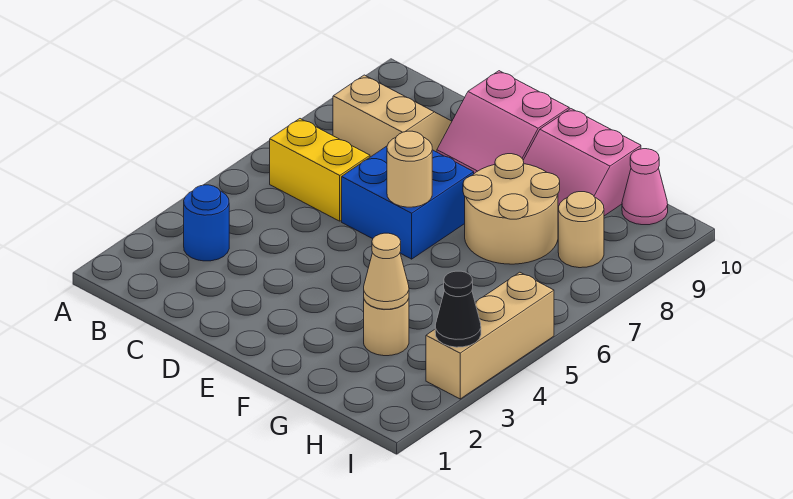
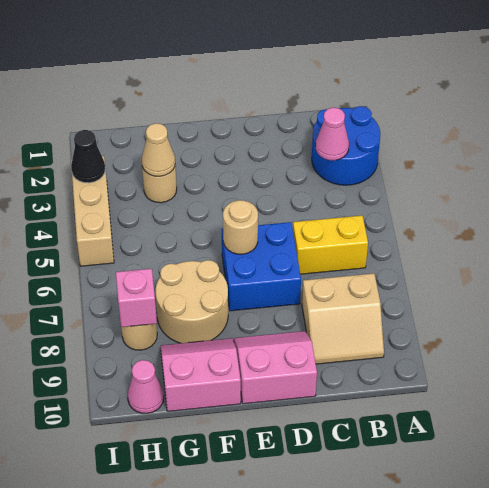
blue 1x1 round brick [184,185,229,261] -> blue 2x2 round brick [312,106,380,185]
none -> pink 1x1 cone [316,108,349,160]
none -> pink 1x1 brick [116,269,157,327]

